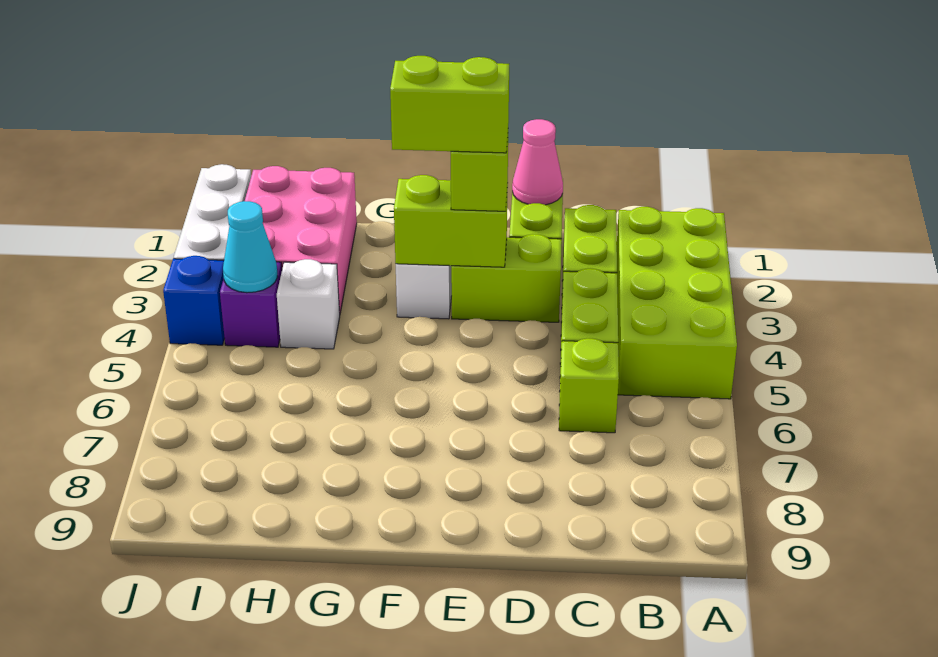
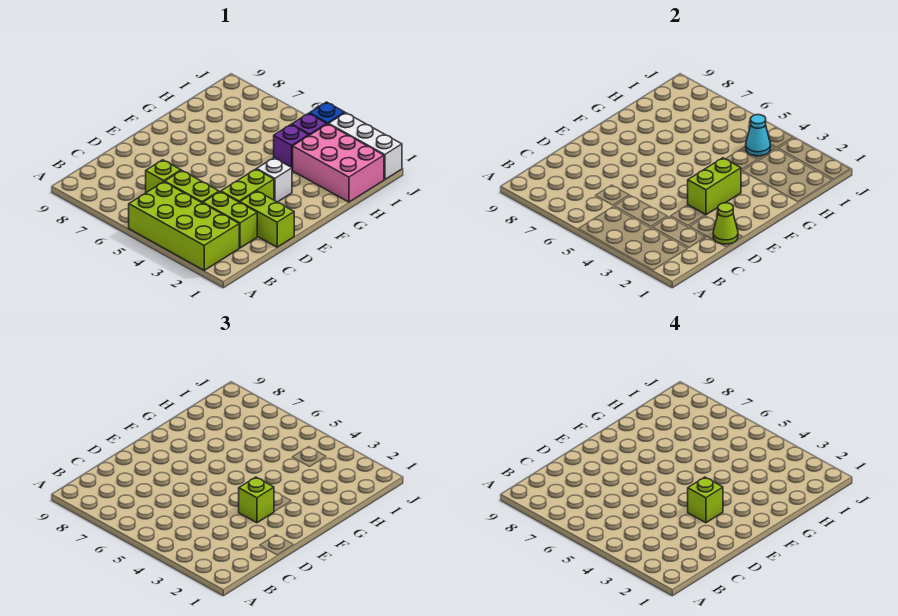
pink 1x1 cone [512,119,563,205] -> lime 1x1 cone [713,203,738,244]
lime 1x2 brick [390,56,509,153] -> lime 1x1 brick [688,477,723,523]
white 1x1 brick [277,259,340,349] -> purple 1x1 brick [274,125,309,170]

